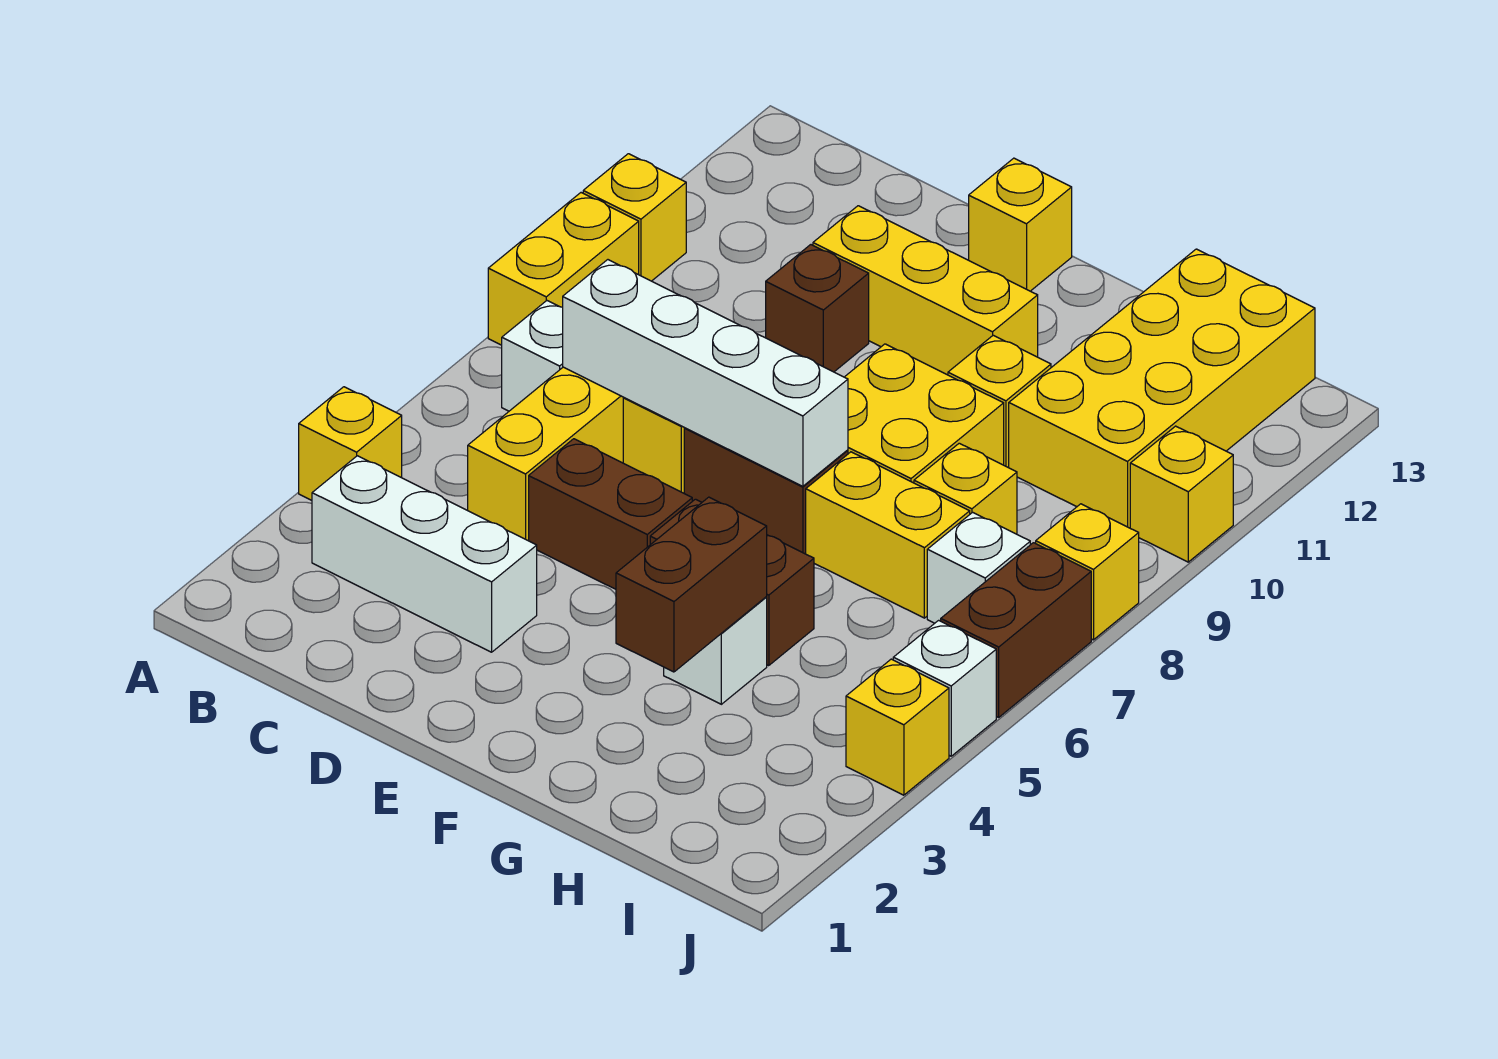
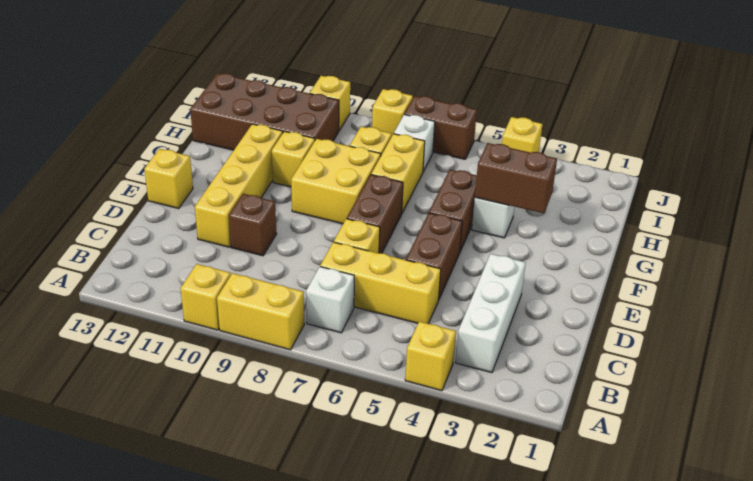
white 1x4 brick [563,260,848,486] -> none
yellow 1x3 brick [813,206,1038,375] -> yellow 1x4 brick [195,124,283,247]
yellow 2x4 brick [1009,249,1315,528] -> brown 2x4 brick [190,73,339,150]
white 1x1 brick [893,620,996,756] -> none

